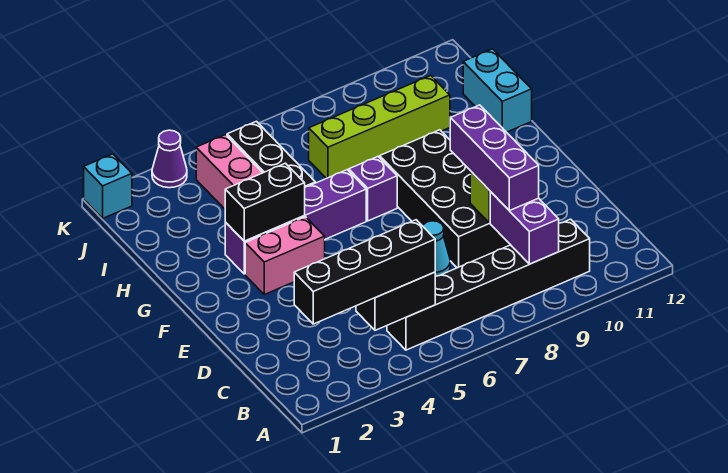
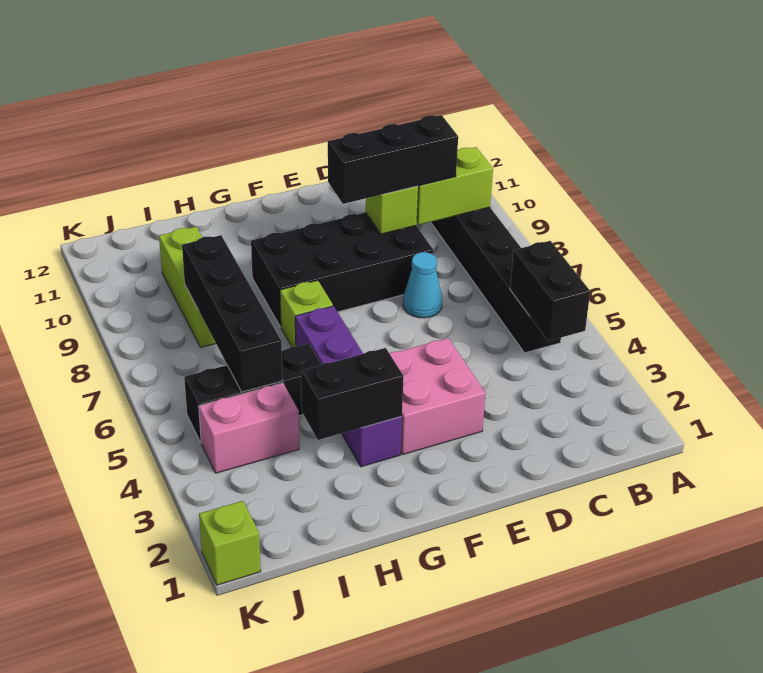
black 1x4 brick [294,220,435,324] -> black 1x4 brick moved to [182,235,282,392]
purple 1x2 brick [490,192,559,264] -> lime 1x2 brick [417,147,493,225]
purple 1x3 brick [450,105,539,211] -> black 1x3 brick [328,115,458,204]
pink 1x2 brick [245,217,325,295] -> pink 2x2 brick [389,338,486,454]
black 1x2 brick [225,163,305,241] -> black 1x2 brick turned to [301,348,403,440]
purple 1x1 brick [349,157,397,221] -> lime 1x1 brick [280,280,333,346]
cyan 1x2 brick [463,49,532,132] -> none
lime 1x4 brick [309,76,450,179] -> lime 1x3 brick [159,227,216,348]
cyan 1x1 brick [84,154,132,218] -> lime 1x1 brick [199,501,261,585]
purple 1x1 cone [152,130,187,188] -> none

